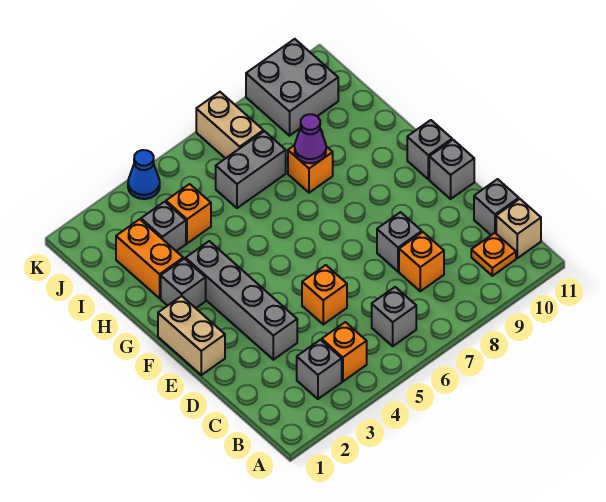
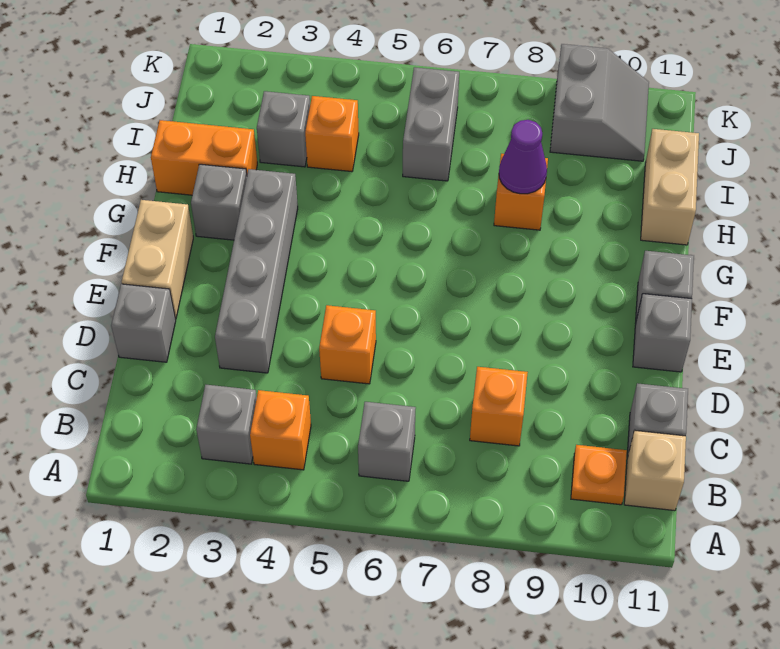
grey 1x1 brick [377,212,422,272] -> grey 1x1 brick moved to [111,284,176,362]
orange 1x2 brick [116,219,183,298] -> orange 1x2 brick turned to [151,120,257,195]
grey 1x2 brick [216,131,286,208] -> grey 1x2 brick turned to [403,67,459,181]
tan 1x2 brick [196,92,263,159] -> tan 1x2 brick moved to [641,129,699,245]
grey 2x2 brick [246,39,338,136] -> grey 2x2 slope [550,44,649,161]
blue 1x1 cone [128,150,160,199] -> none

